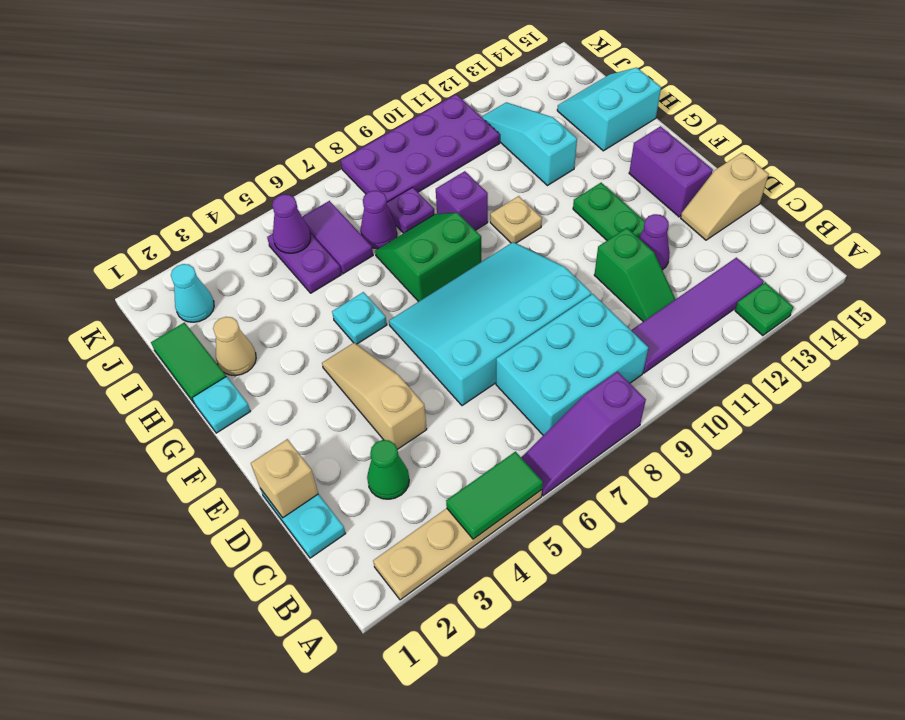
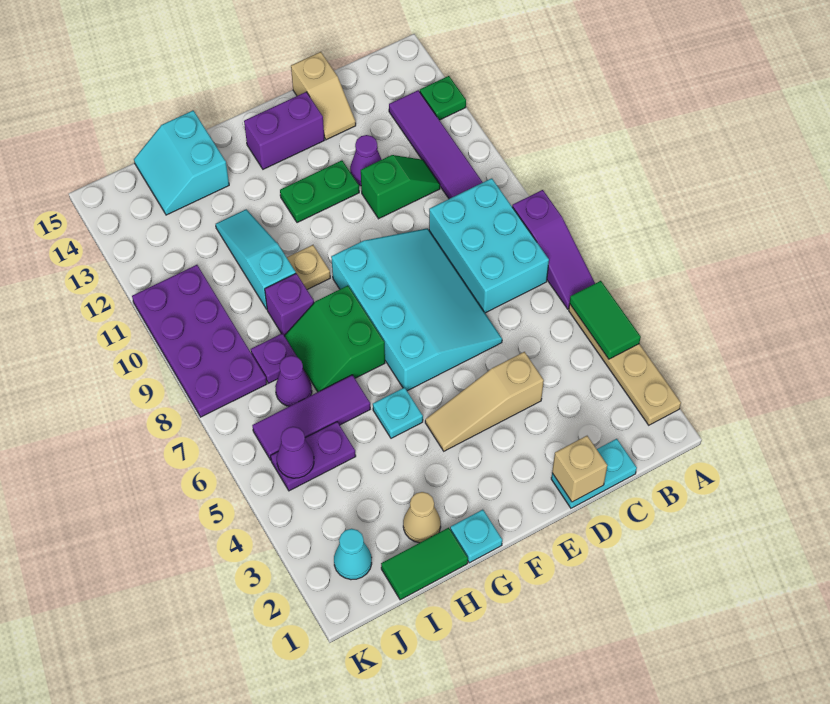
green 1x1 cone [367,440,409,499] -> none
cyan 3x4 slope [389,242,591,406] -> cyan 3x4 slope turned to [331,228,502,391]
cyan 1x3 slope [482,102,577,186] -> cyan 1x3 slope turned to [216,209,296,309]
purple 1x2 tile [302,201,373,274] -> purple 1x3 tile [252,375,370,460]

